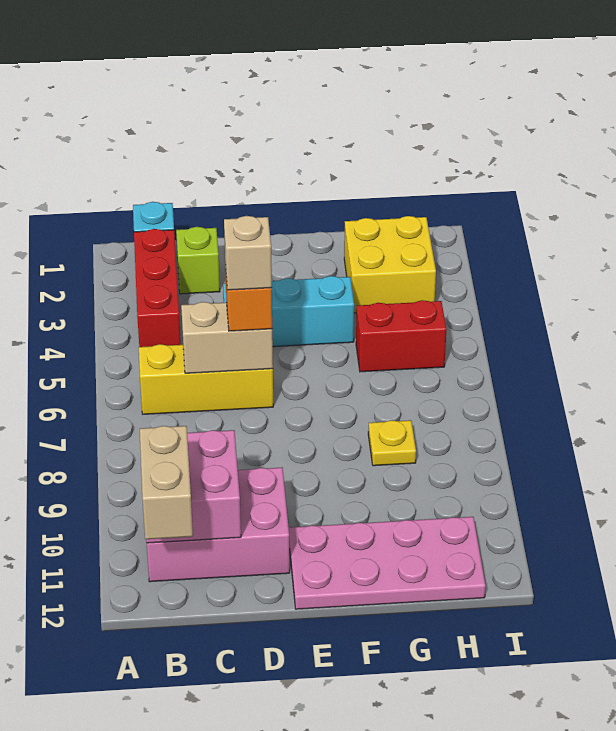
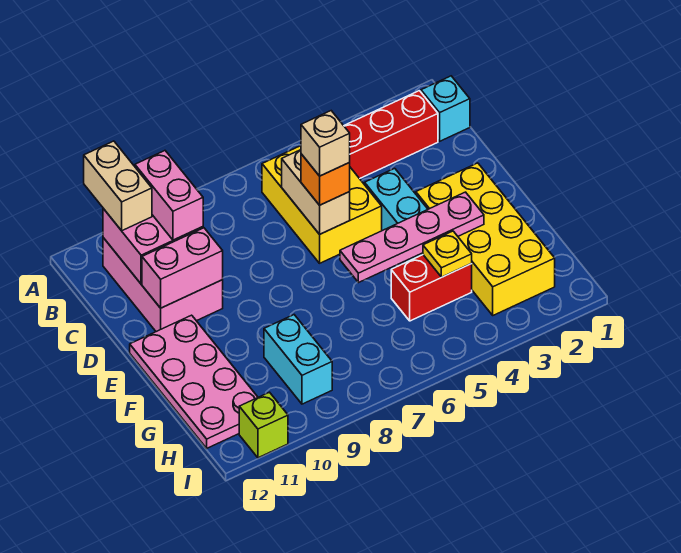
yellow 1x3 brick [139,344,273,414] -> yellow 2x3 brick [262,146,382,263]
none -> pink 1x2 brick [135,151,203,240]
tan 1x2 brick [140,426,193,539] -> tan 1x2 brick turned to [84,141,152,231]
lime 1x1 brick [176,227,220,294] -> lime 1x1 brick moved to [239,392,288,458]
none -> pink 1x2 brick [142,228,223,308]
none -> pink 1x4 plate [340,192,484,283]
yellow 2x2 brick [344,216,436,313] -> yellow 2x4 brick [416,163,555,315]
red 1x2 brick [356,300,447,372] -> red 1x2 brick turned to [391,255,472,321]
yellow 1x1 plate [368,420,416,466] -> yellow 1x1 plate moved to [423,231,472,277]
none -> cyan 1x2 brick [264,315,332,404]

